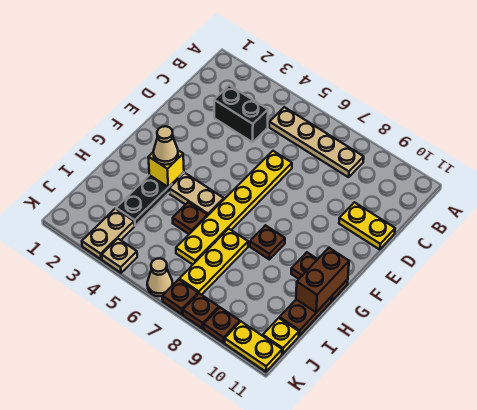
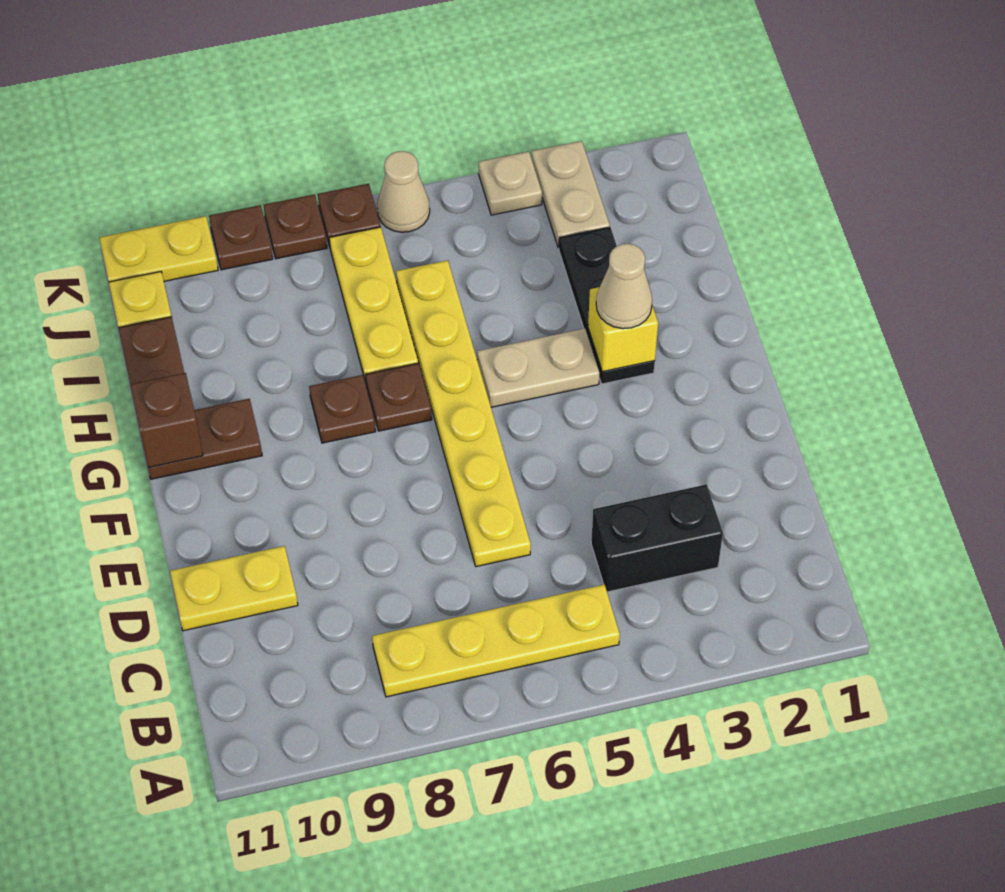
tan 1x4 plate [269,107,364,177] -> yellow 1x4 plate [372,585,620,697]
brown 1x2 brick [296,248,349,312] -> brown 1x1 brick [130,373,203,467]
brown 1x1 plate [173,202,207,234] -> brown 1x1 plate moved to [366,363,432,431]

